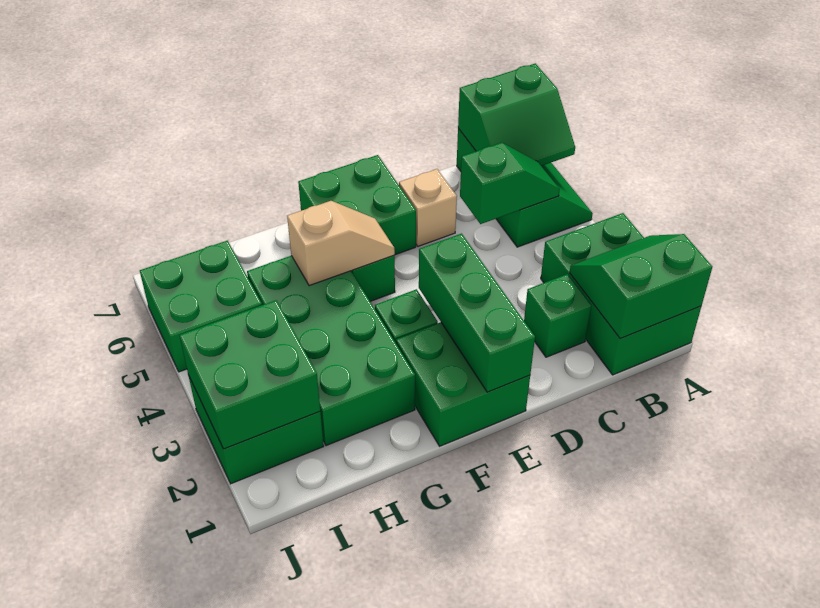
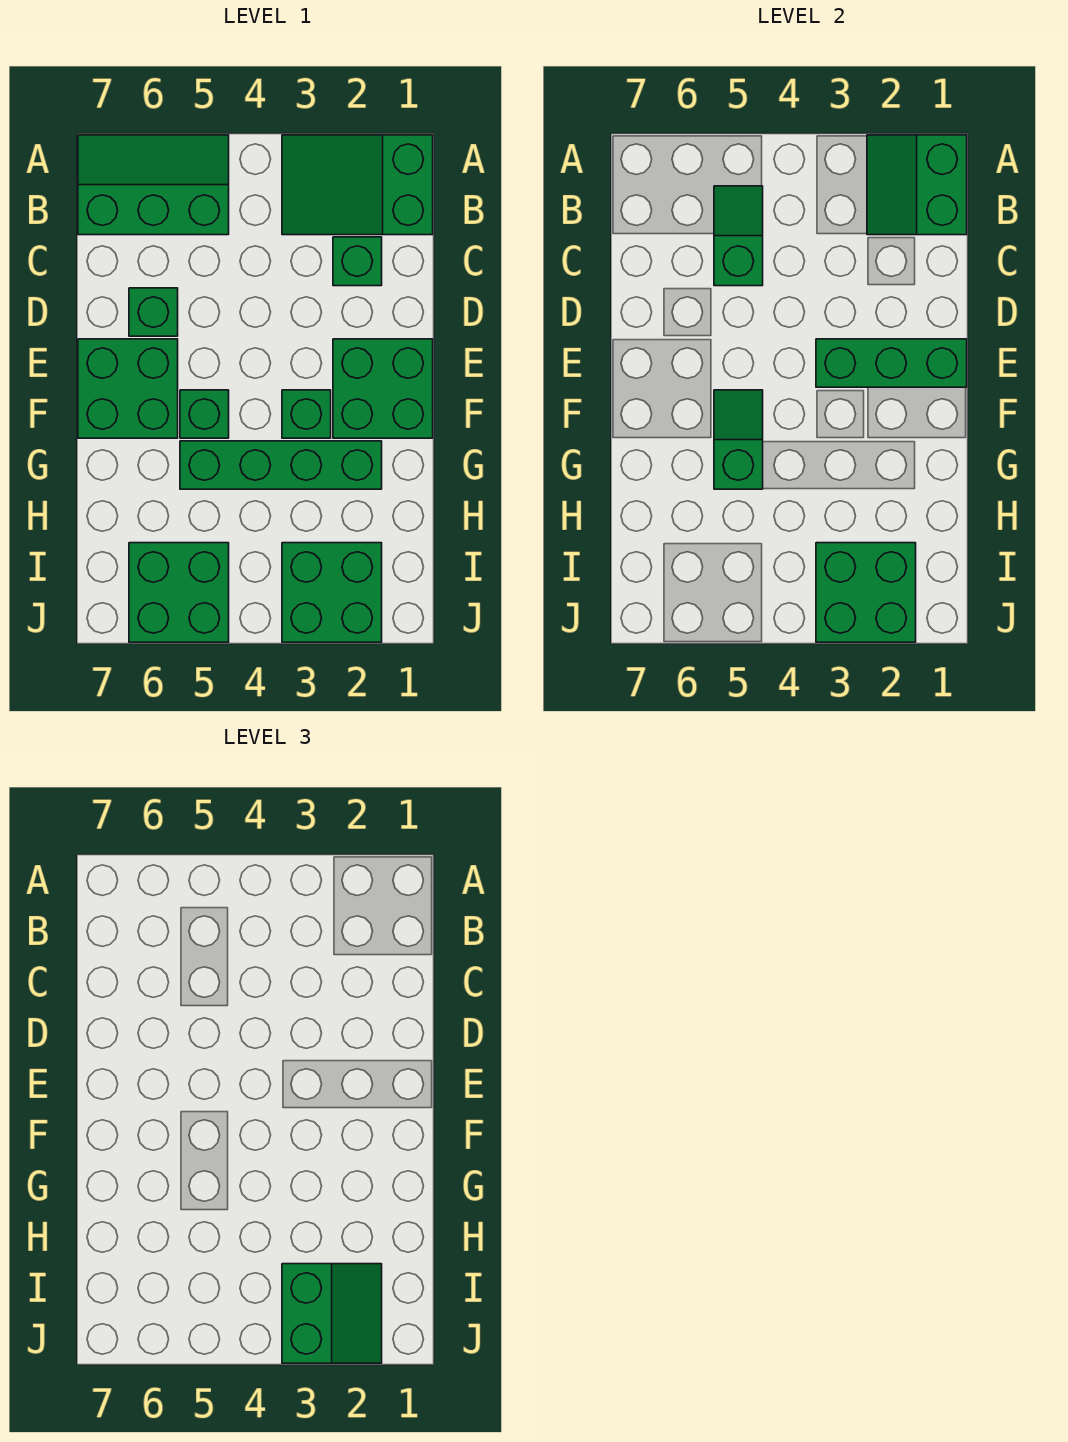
green 2x3 brick [541,213,701,375] -> green 2x3 slope [282,135,433,235]
green 2x2 slope [458,63,575,166] -> green 2x2 slope moved to [282,1264,382,1363]
tan 1x1 brick [399,169,457,246] -> green 1x1 brick [129,288,178,336]
tan 1x2 slope [287,201,395,286] -> green 1x2 slope [714,390,763,489]
green 2x4 brick [247,256,415,446] -> green 1x4 brick [180,441,382,489]

